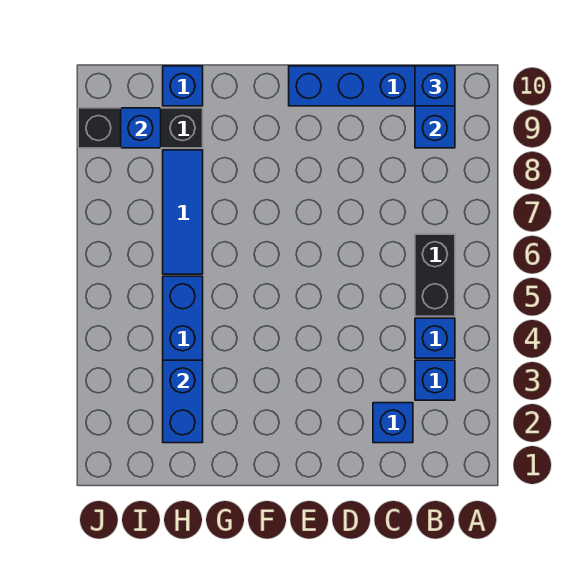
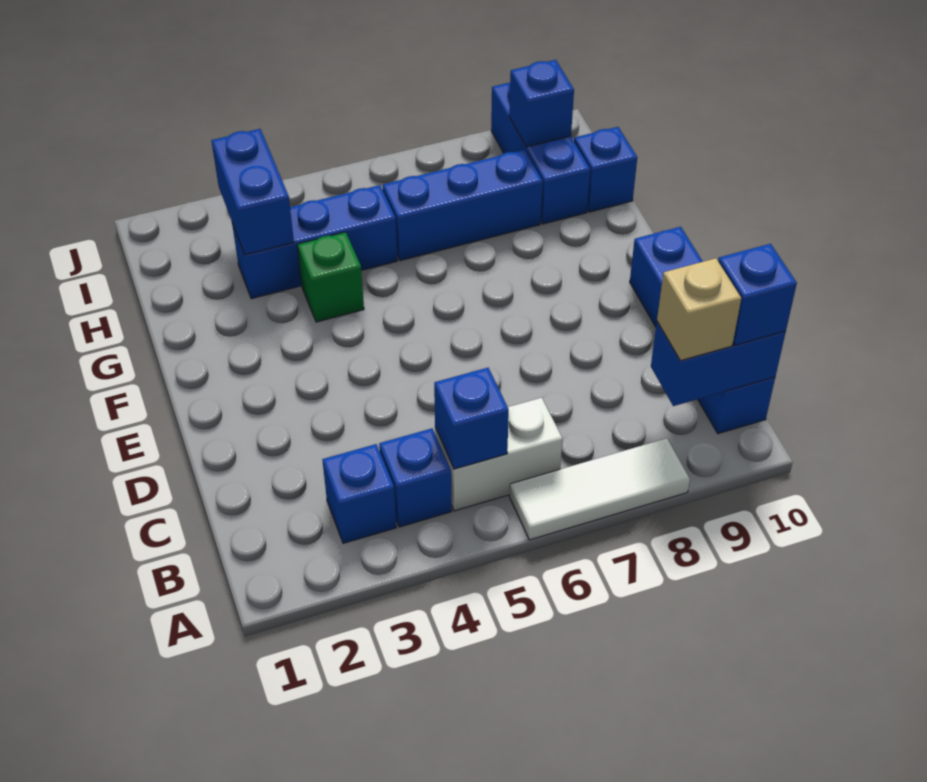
none -> white 1x3 tile [509,438,690,540]
black 1x2 brick [415,234,455,316] -> white 1x2 brick [435,398,562,511]
none -> tan 1x1 brick [657,258,741,361]
blue 1x1 brick [373,403,413,443] -> blue 1x1 brick moved to [434,368,509,469]
none -> green 1x1 brick [297,232,364,322]
blue 1x2 brick [163,360,203,443] -> blue 1x2 brick turned to [211,129,294,255]
blue 1x3 tile [163,150,203,274] -> blue 1x3 brick [383,150,543,261]
black 1x3 brick [78,108,203,148] -> blue 1x3 brick [491,83,590,224]

